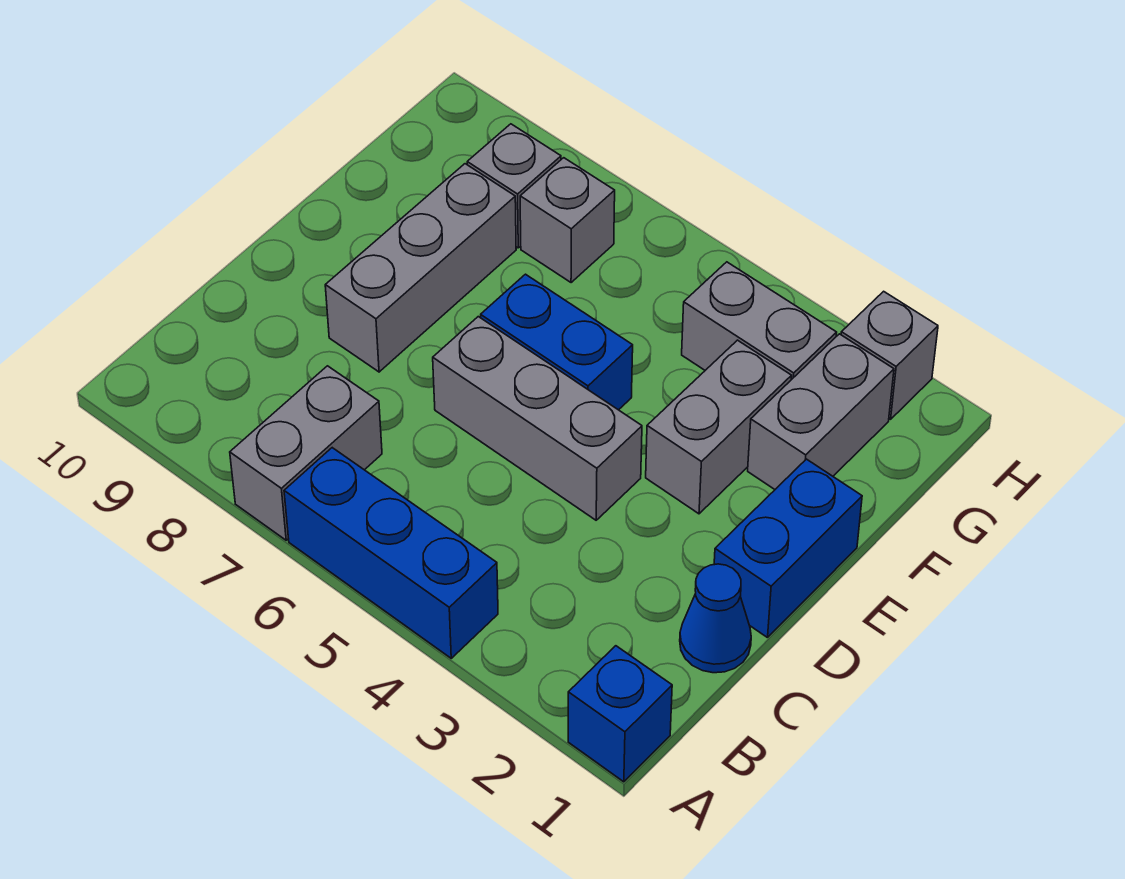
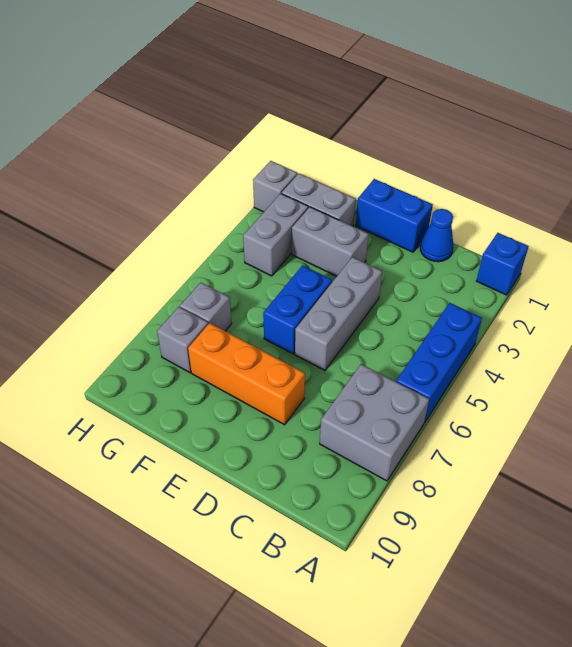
grey 1x2 brick [230,366,382,540] -> grey 2x2 brick [320,364,429,481]
grey 1x3 brick [325,164,516,372] -> orange 1x3 brick [188,323,305,425]

